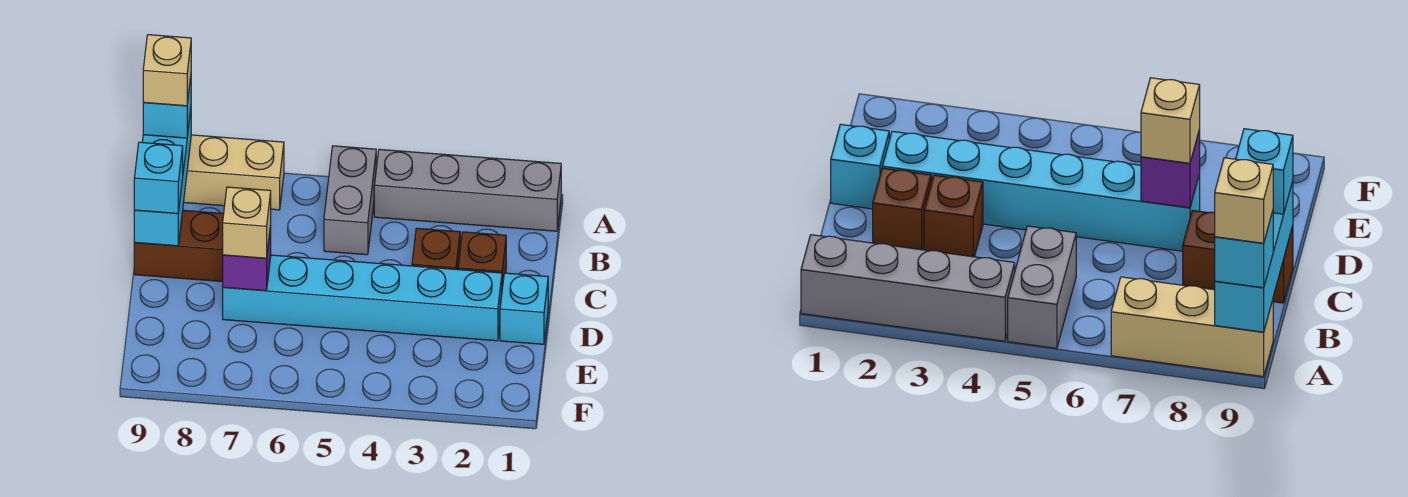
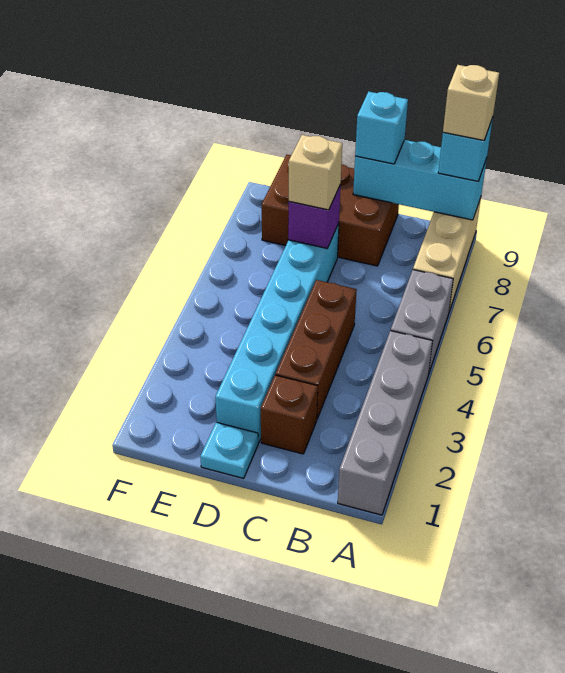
grey 1x2 brick [324,146,376,255] -> grey 1x2 brick turned to [391,270,453,372]
brown 1x1 brick [412,228,460,270] -> brown 1x3 brick [276,280,357,419]
brown 1x2 brick [134,210,224,282] -> brown 2x3 brick [262,155,399,266]
cyan 1x1 brick [500,273,548,344] -> cyan 1x1 plate [200,422,258,478]

